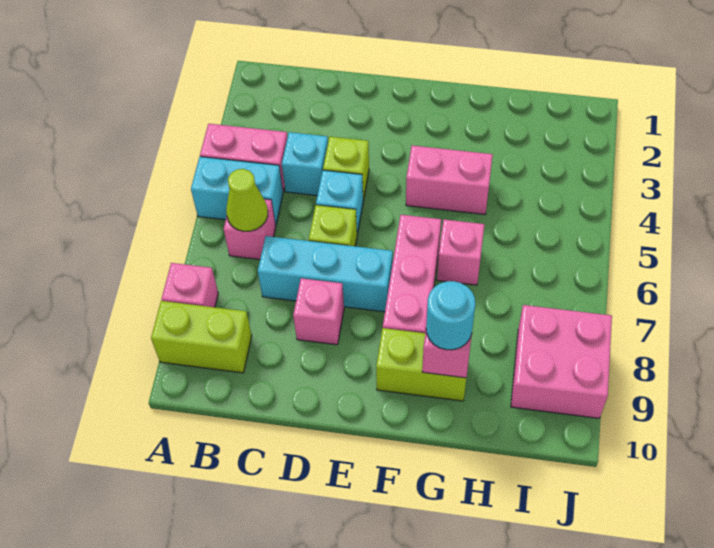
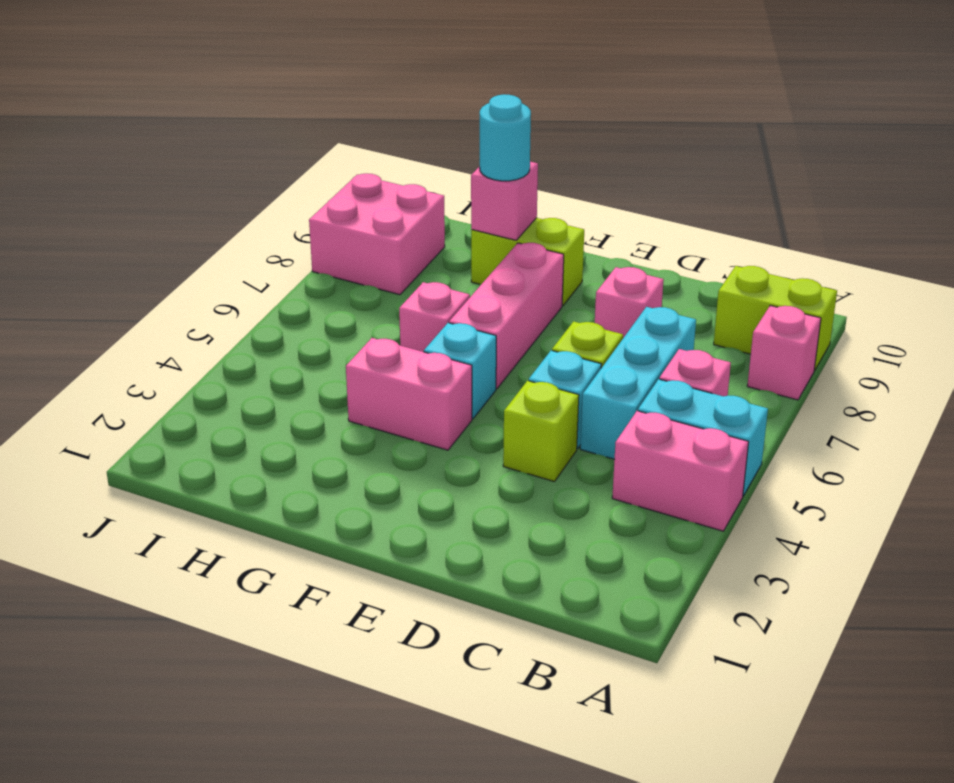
lime 1x1 cone [226,169,268,231] -> none
cyan 1x1 brick [282,132,328,196] -> cyan 1x1 brick moved to [424,323,496,419]
cyan 1x3 brick [258,236,393,312] -> cyan 1x3 brick turned to [580,307,696,459]

